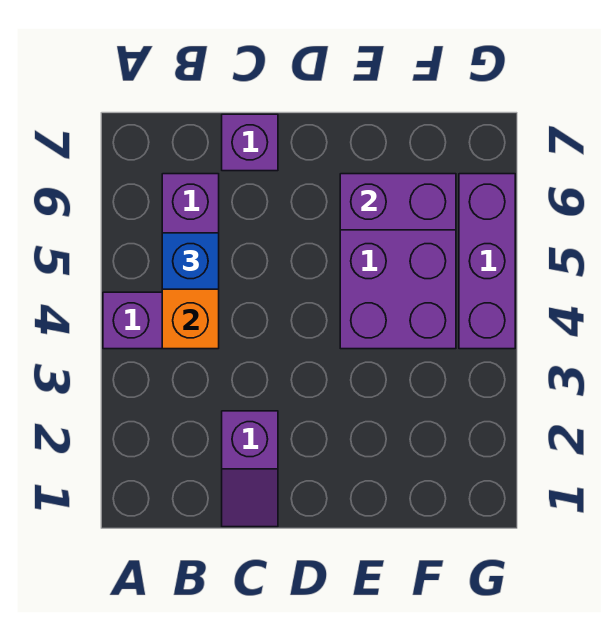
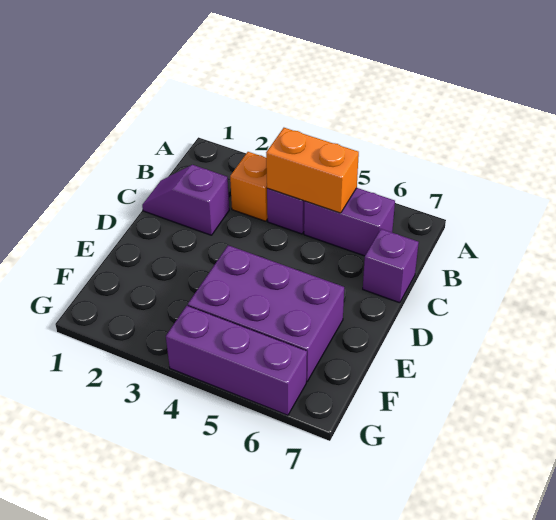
none -> orange 1x1 brick [230,152,268,221]
blue 1x1 brick [162,233,219,289] -> none
purple 1x2 brick [340,174,456,230] -> none

